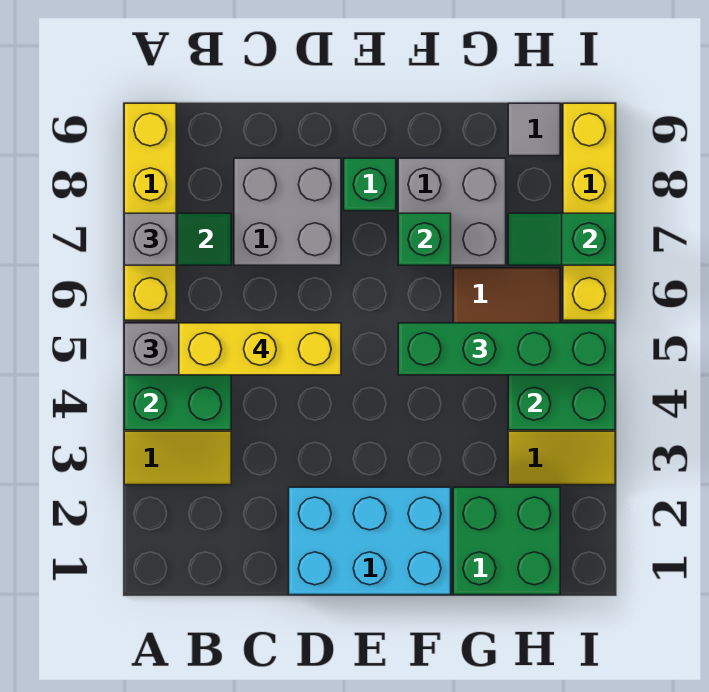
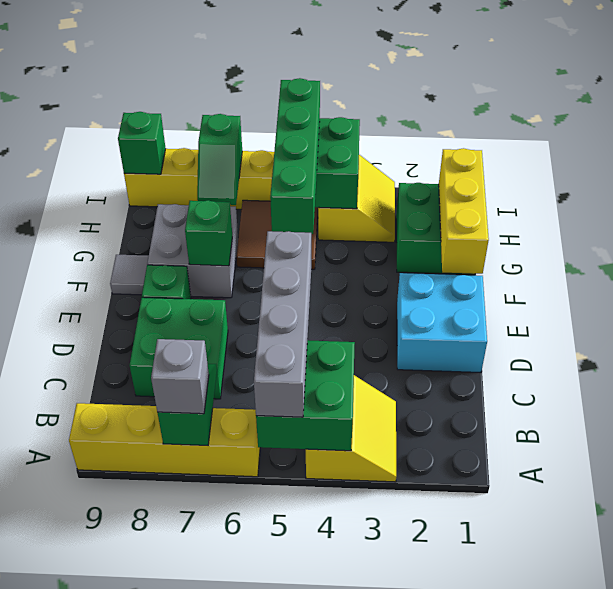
yellow 1x3 brick [179,323,341,375] -> yellow 1x3 brick moved to [439,148,489,274]
grey 2x2 brick [234,158,341,265] -> green 2x2 brick [130,298,228,399]
cyan 2x3 brick [289,487,451,595] -> cyan 2x2 brick [397,273,487,373]
grey 1x1 tile [508,103,560,156] -> grey 1x1 tile moved to [110,255,149,295]
none -> green 1x1 brick [118,112,166,174]

